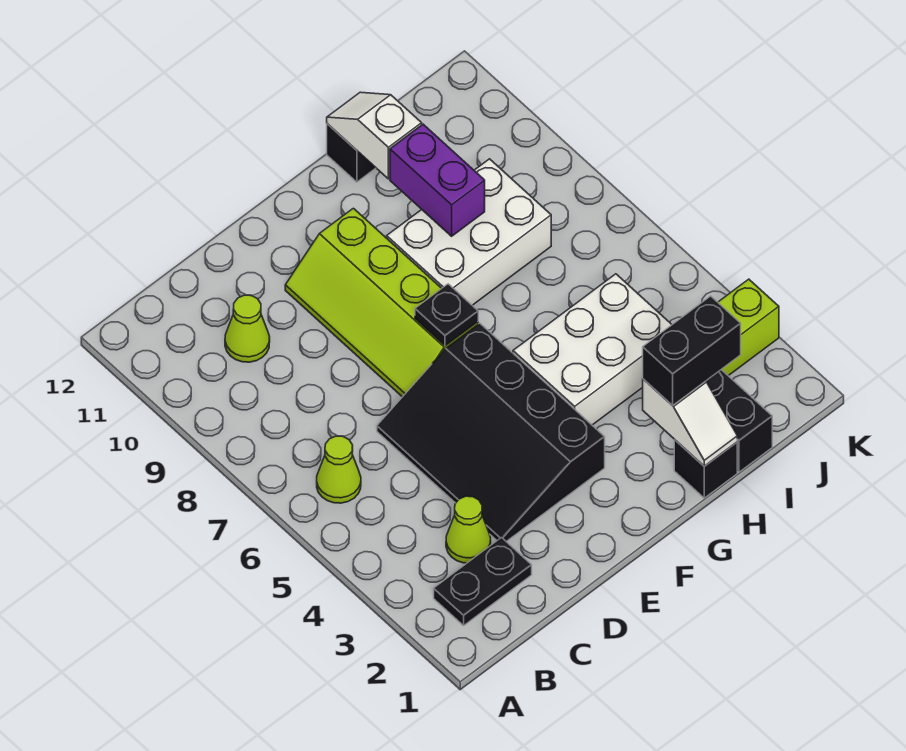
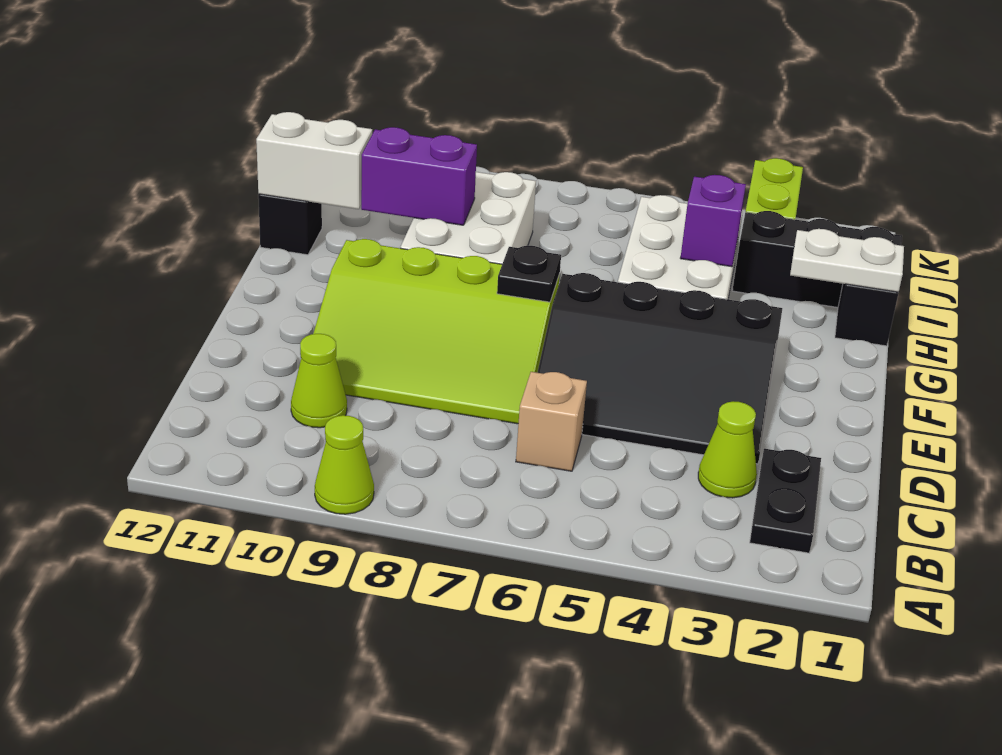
lime 1x1 cone [317,436,361,503] -> lime 1x1 cone moved to [315,415,374,514]
none -> tan 1x1 brick [516,372,587,471]
lime 2x4 slope [285,208,478,397] -> lime 3x4 slope [313,239,560,424]
white 1x2 slope [643,379,737,466] -> white 1x2 plate [790,229,904,292]
black 1x2 brick [643,296,741,406] -> none
none -> purple 1x1 brick [681,175,746,267]
white 1x2 slope [327,92,422,179] -> white 1x2 brick [256,112,372,209]

